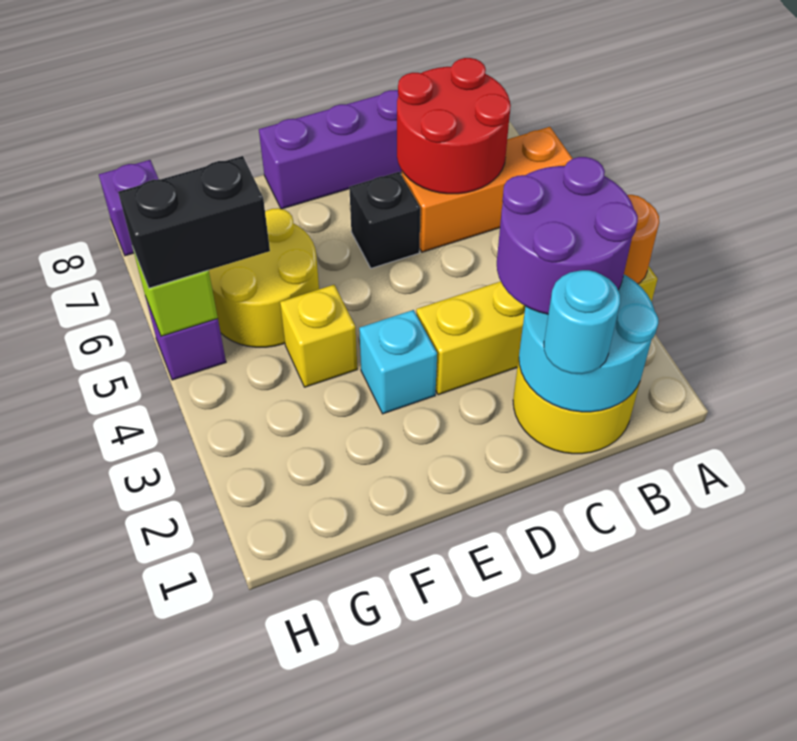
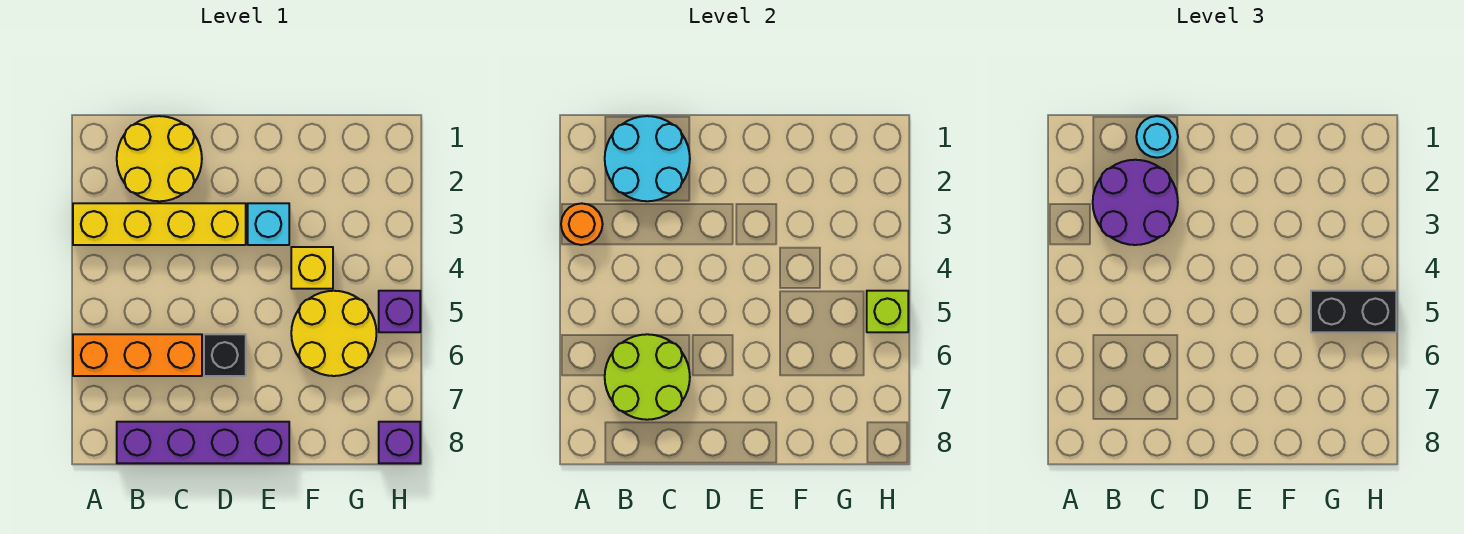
red 2x2 round brick [397,58,511,194] -> lime 2x2 round brick [605,334,690,420]

